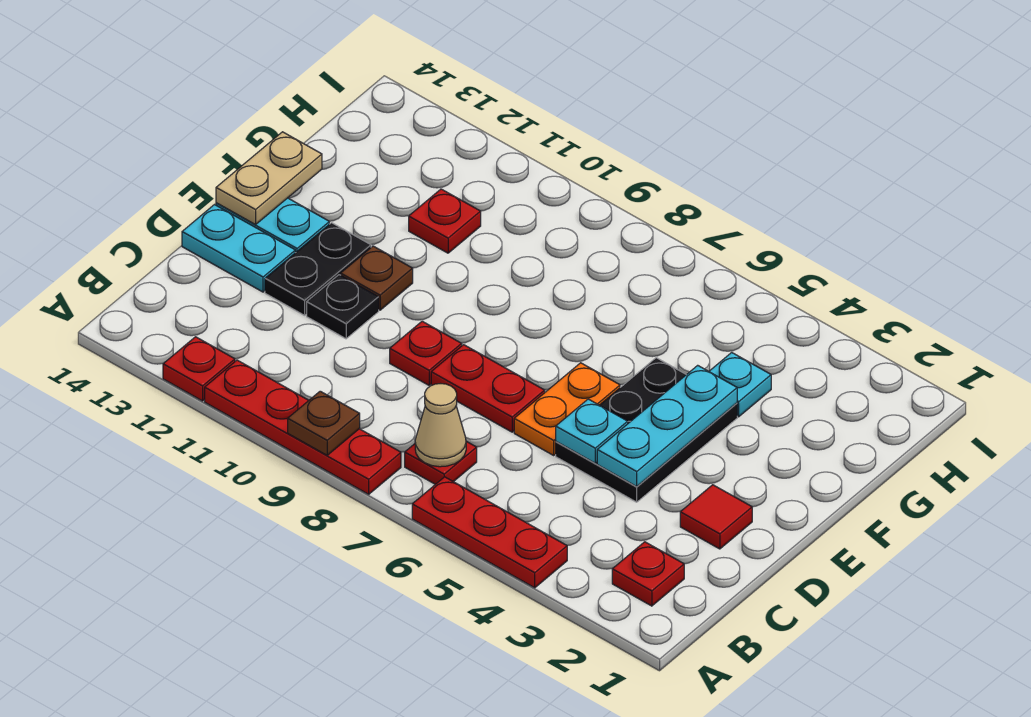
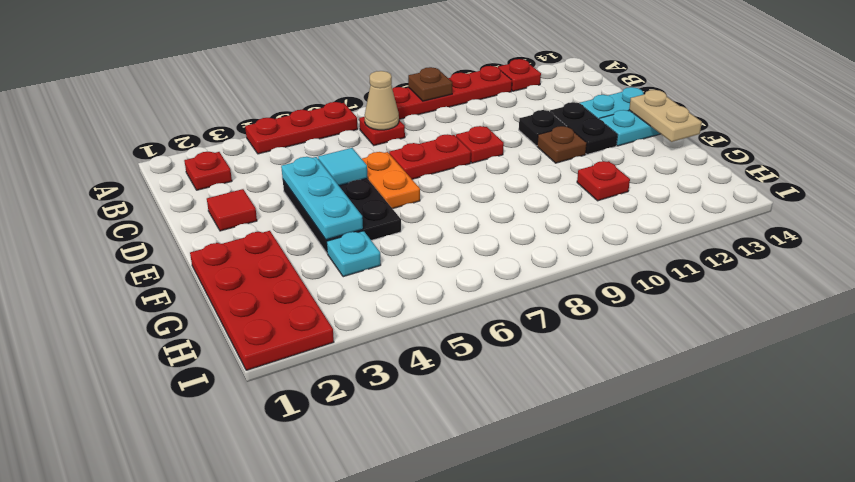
cyan 1x1 plate [556,399,628,463] -> cyan 1x1 tile [318,148,368,186]
none -> red 2x4 plate [190,231,334,370]

